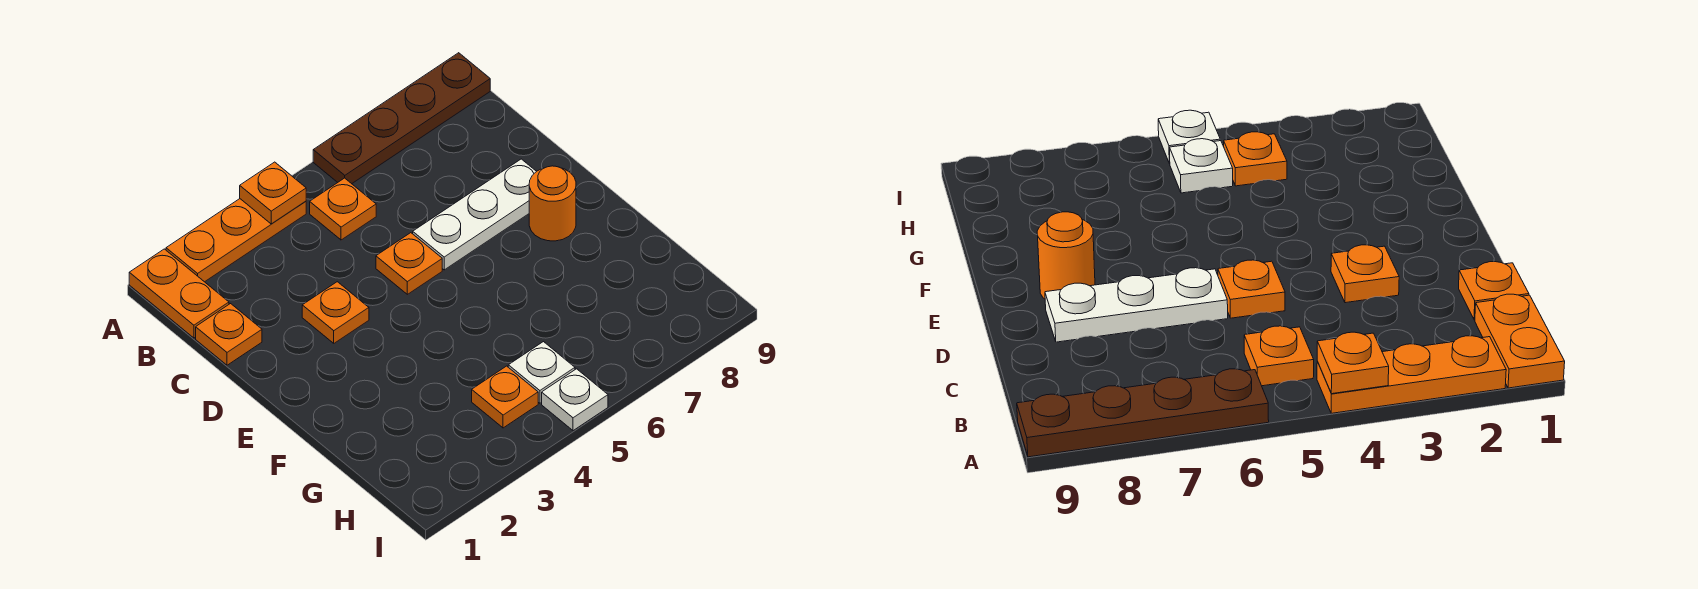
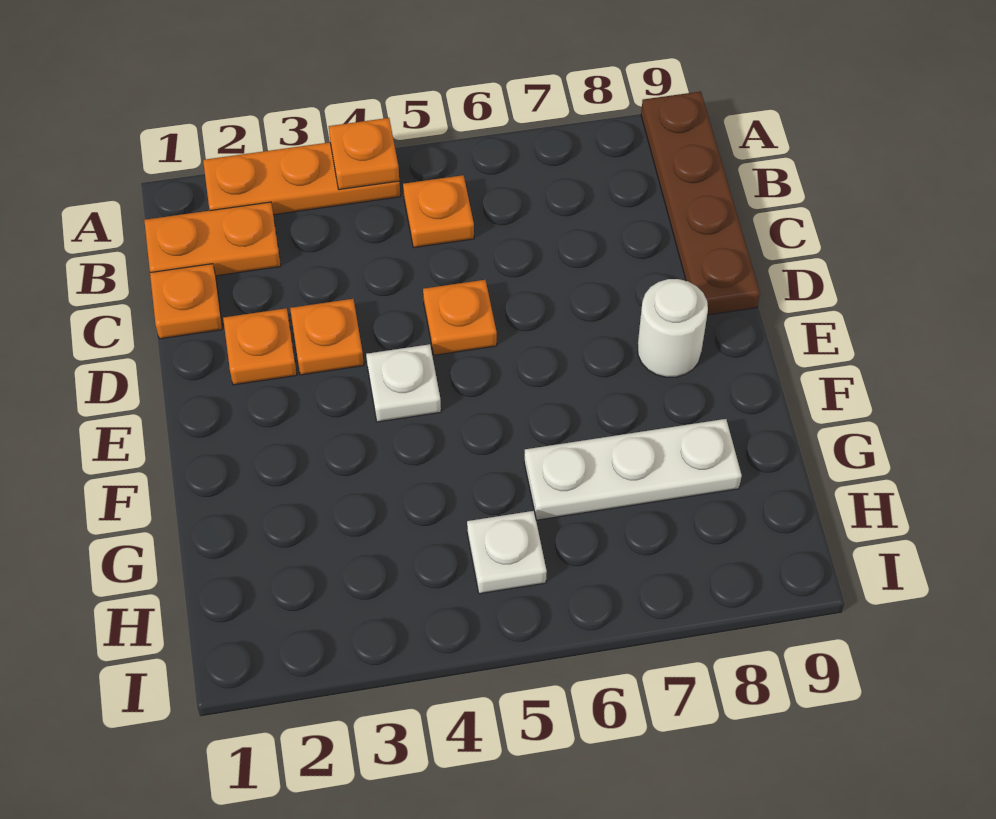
orange 1x2 plate [129,249,229,338] -> orange 1x2 plate turned to [144,202,281,276]
brown 1x4 plate [313,53,490,184] -> brown 1x4 plate turned to [641,92,760,315]
white 1x3 plate [413,159,537,270] -> white 1x3 plate moved to [524,419,742,520]
orange 1x1 round brick [529,166,576,241] -> white 1x1 round brick [638,279,708,377]
orange 1x1 plate [472,366,538,428] -> orange 1x1 plate moved to [223,308,297,385]
white 1x1 plate [542,369,608,431] -> white 1x1 plate moved to [366,344,441,422]

